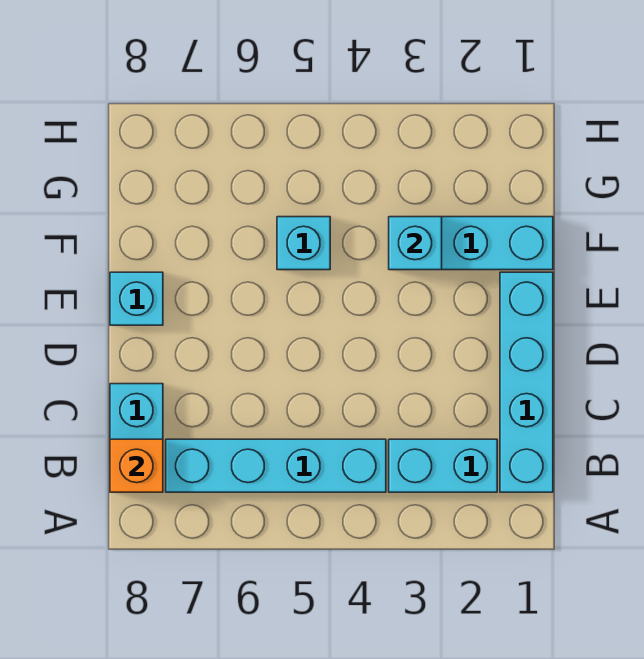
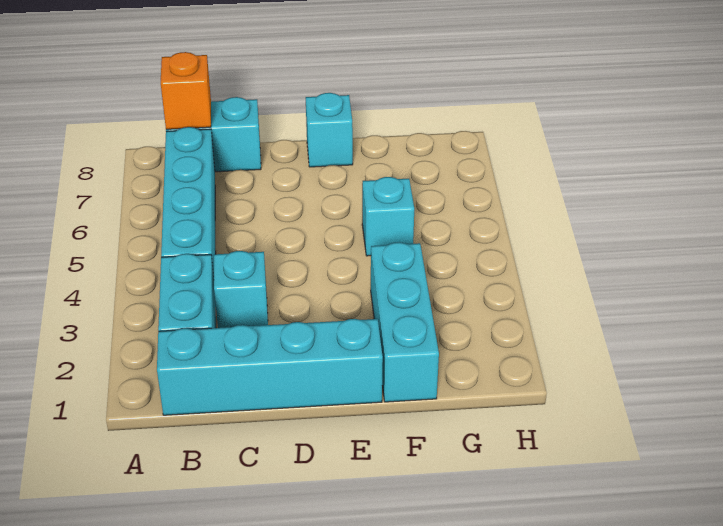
cyan 1x1 brick [389,217,442,270] -> cyan 1x1 brick moved to [214,251,268,328]

